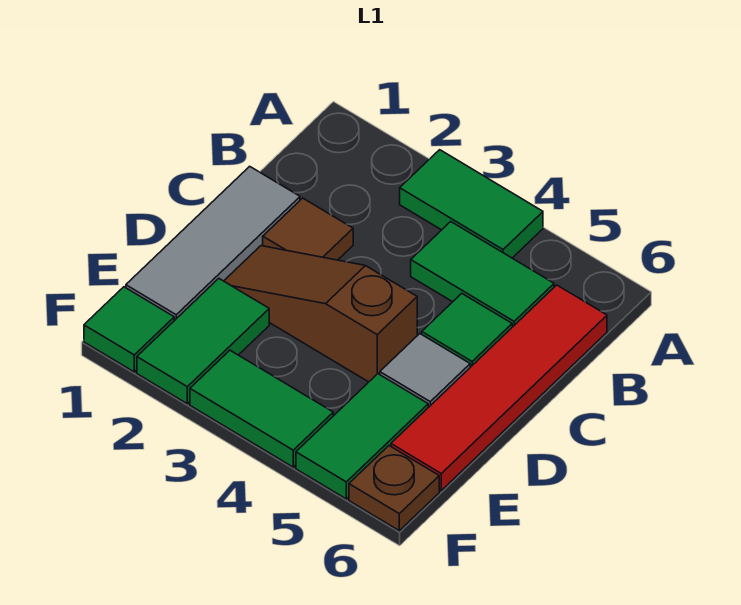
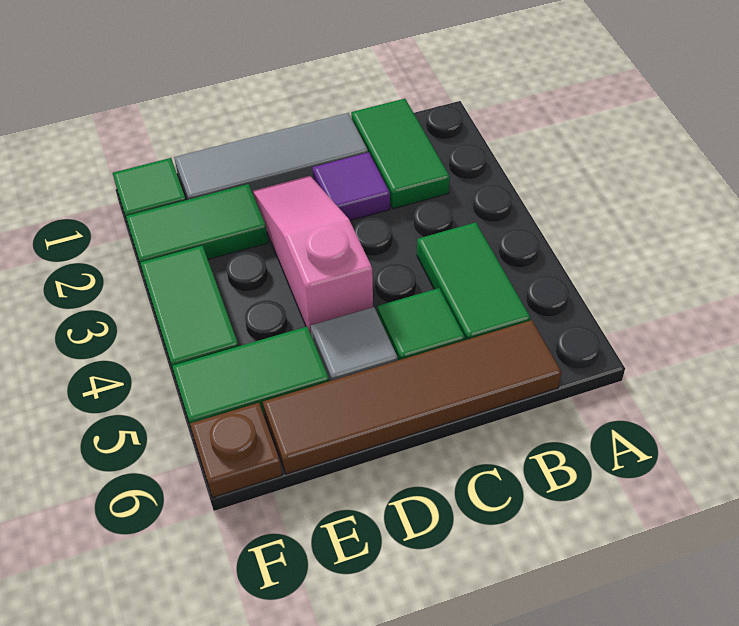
green 1x2 tile [400,150,543,258] -> green 1x2 tile moved to [351,99,450,209]
red 1x4 tile [391,285,607,490] -> brown 1x4 tile [263,320,561,474]
brown 1x1 tile [263,198,353,260] -> purple 1x1 tile [312,152,390,220]
brown 1x3 slope [224,246,417,382] -> pink 1x3 slope [253,176,373,336]

